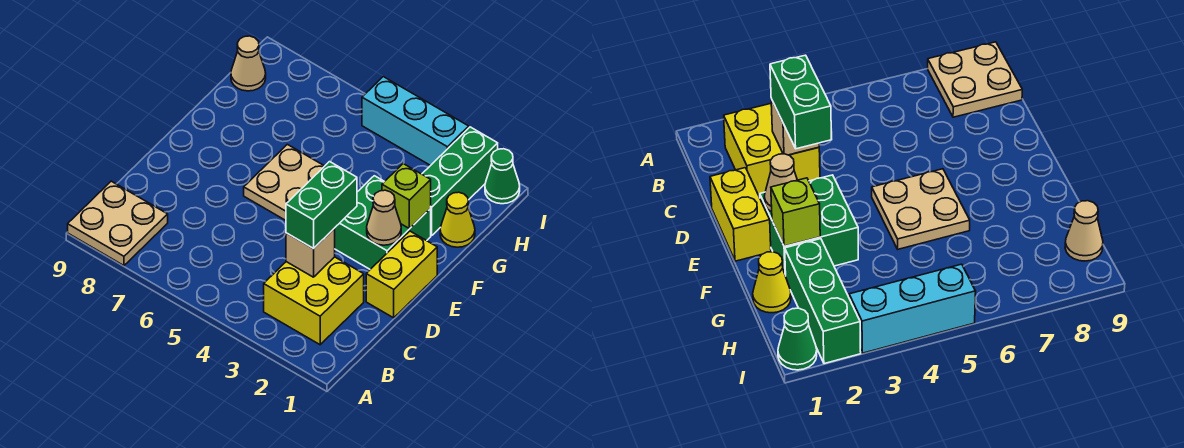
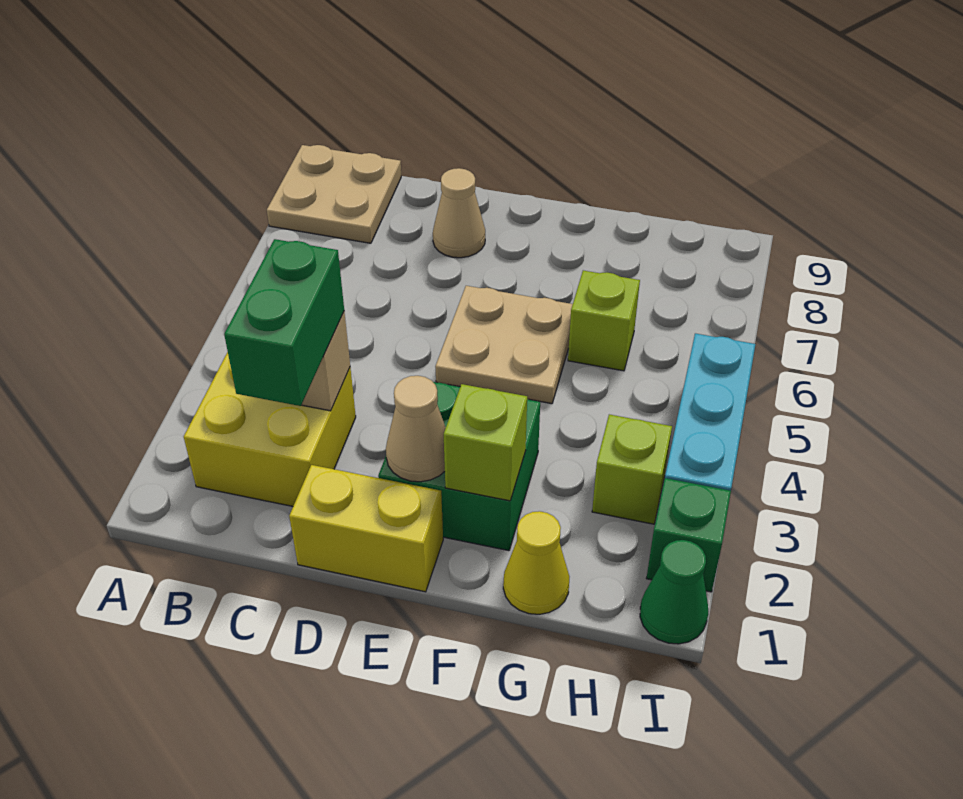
green 1x2 brick [286,162,357,249] -> green 1x2 brick turned to [224,239,344,406]
green 1x3 brick [422,127,498,235] -> green 1x1 brick [646,478,731,592]
none -> lime 1x1 brick [568,270,640,371]
none -> lime 1x1 brick [592,415,672,524]
tan 1x1 cone [231,36,266,91] -> tan 1x1 cone moved to [433,168,485,258]

